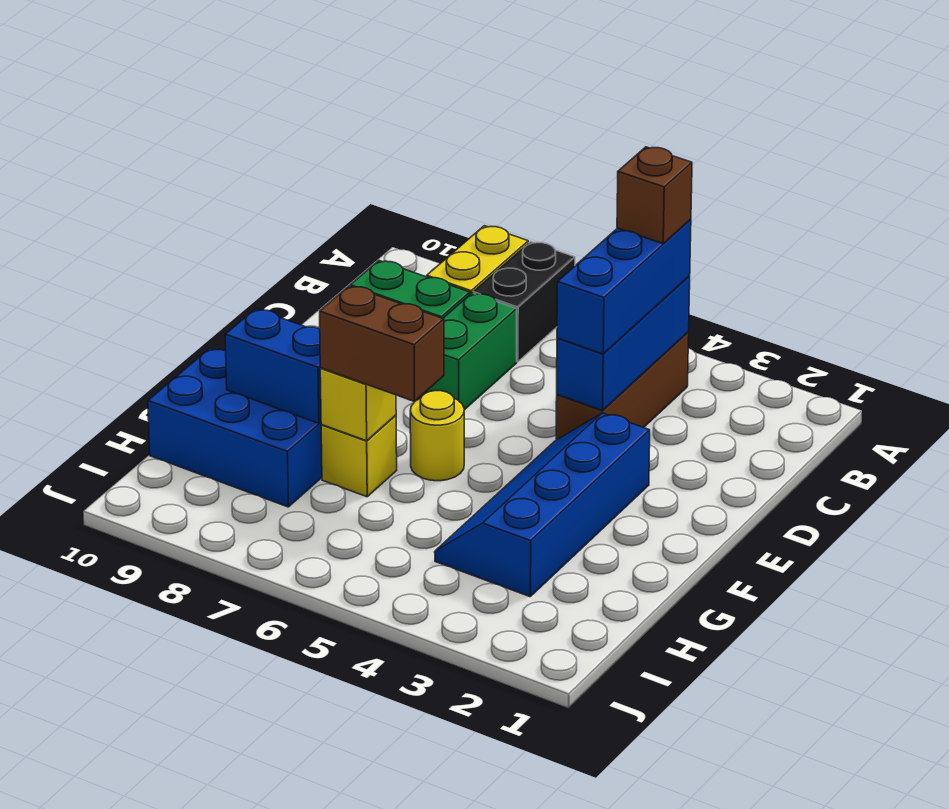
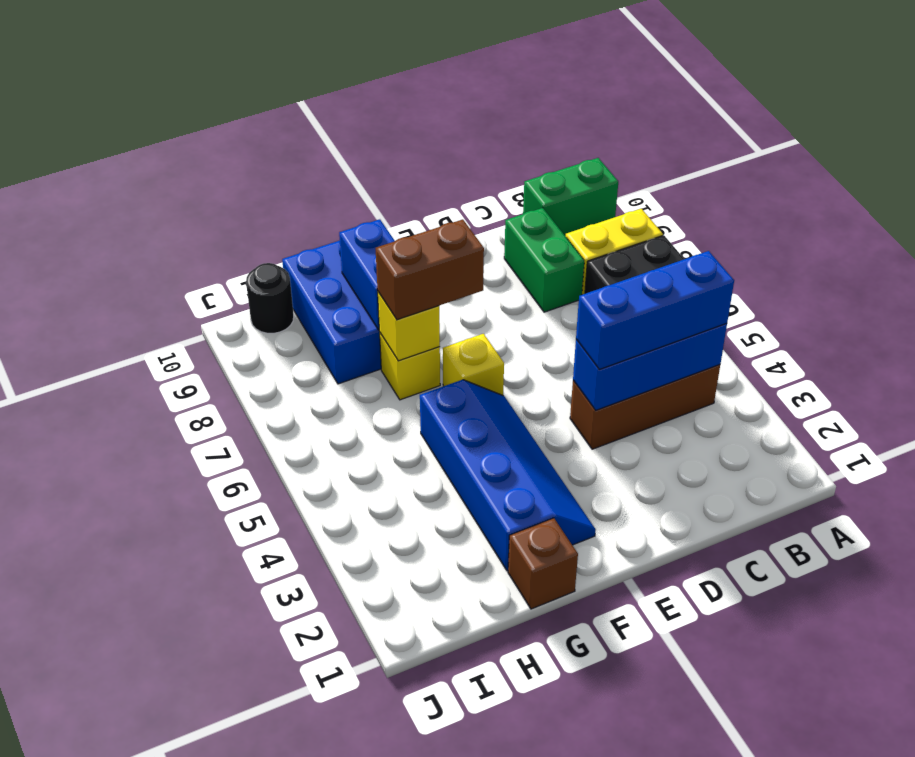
brown 1x1 brick [617,147,692,244] -> brown 1x1 brick moved to [508,518,578,609]
green 1x2 brick [417,293,517,410] -> green 1x2 brick moved to [523,158,618,236]
blue 2x4 slope [435,413,650,597] -> blue 2x4 slope turned to [420,380,596,571]
yellow 1x1 round brick [410,391,464,481] -> yellow 1x1 brick [443,334,504,395]
brown 1x2 brick [320,286,444,402] -> brown 1x2 brick turned to [376,219,484,320]
none -> black 1x1 round brick [246,263,294,333]

